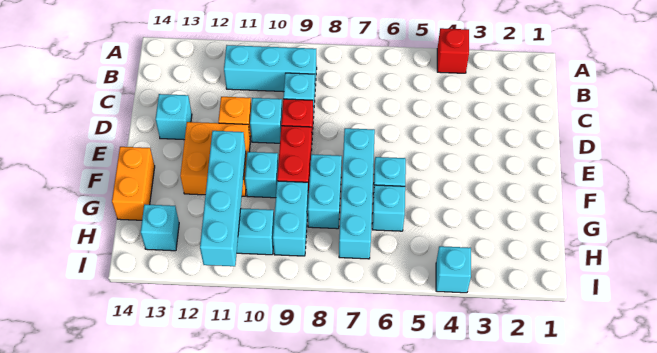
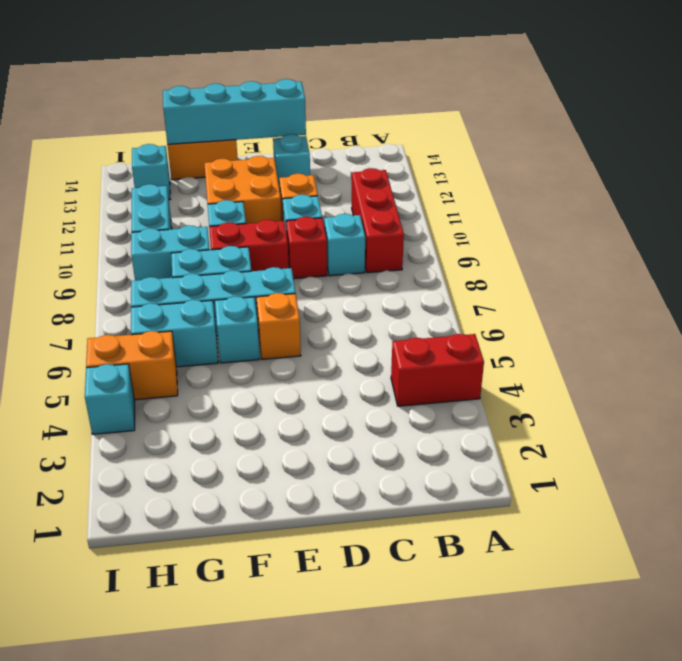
red 1x1 brick [437,28,469,73] -> red 1x2 brick [391,334,484,406]
cyan 1x3 brick [224,45,317,92] -> red 1x3 brick [352,168,404,273]
none -> orange 1x1 brick [256,293,301,359]
cyan 1x4 brick [200,131,246,266] -> cyan 1x4 brick moved to [163,79,306,144]
cyan 1x1 brick [372,185,405,231] -> cyan 1x2 brick [131,300,218,367]
none -> orange 1x2 brick [86,331,178,400]

